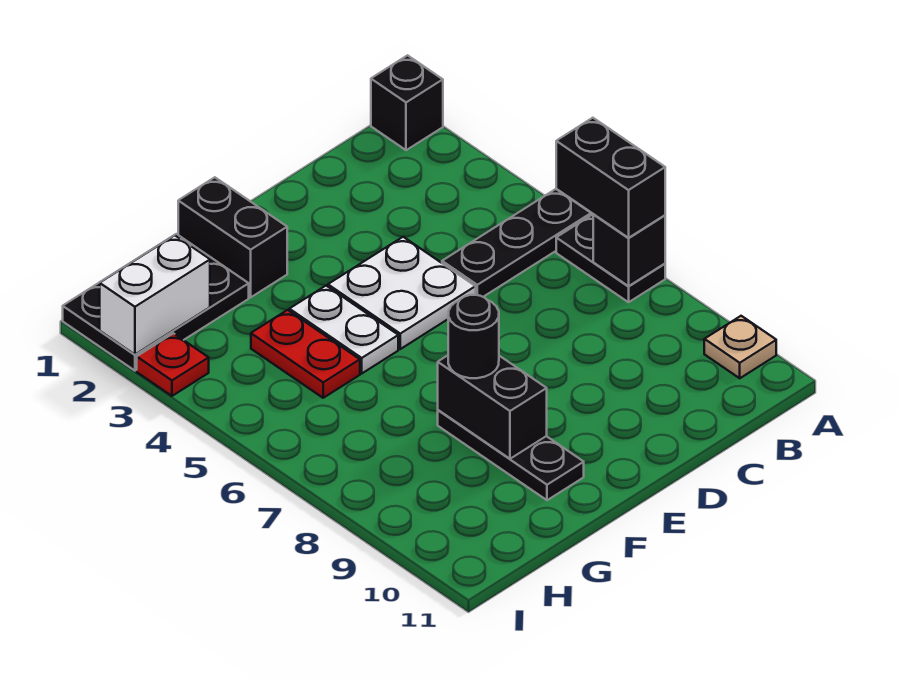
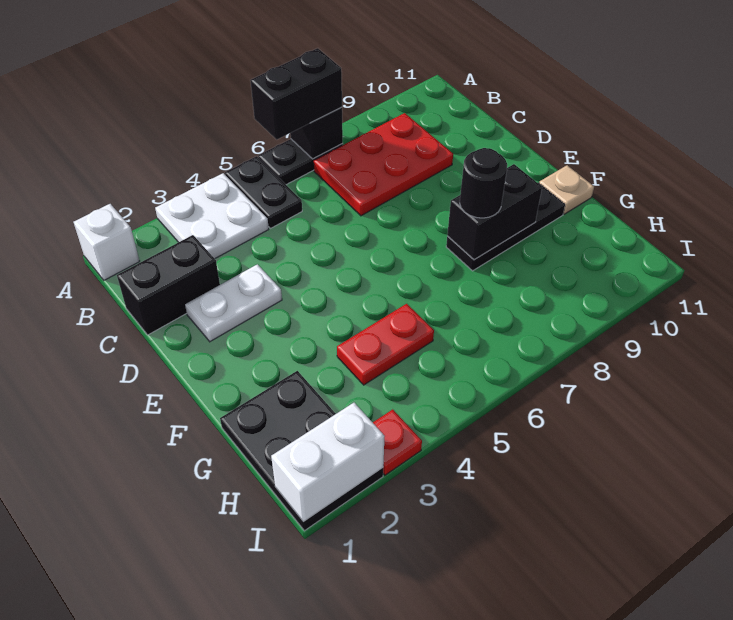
black 1x1 brick [371,55,443,150] -> white 1x1 brick [74,204,140,280]
black 1x3 plate [442,189,591,297] -> black 1x2 plate [225,156,302,228]
tan 1x1 plate [704,316,776,378] -> tan 1x1 plate moved to [539,165,594,214]
none -> red 2x3 plate [314,113,453,216]
white 2x2 plate [328,237,476,349] -> white 2x2 plate moved to [155,173,269,259]
black 1x2 brick [178,177,287,297] -> black 1x2 brick moved to [117,235,220,335]
white 1x2 plate [289,286,398,373] -> white 1x2 plate moved to [185,264,282,342]
white 1x2 brick [100,235,210,354] -> white 1x2 brick turned to [271,403,385,522]

